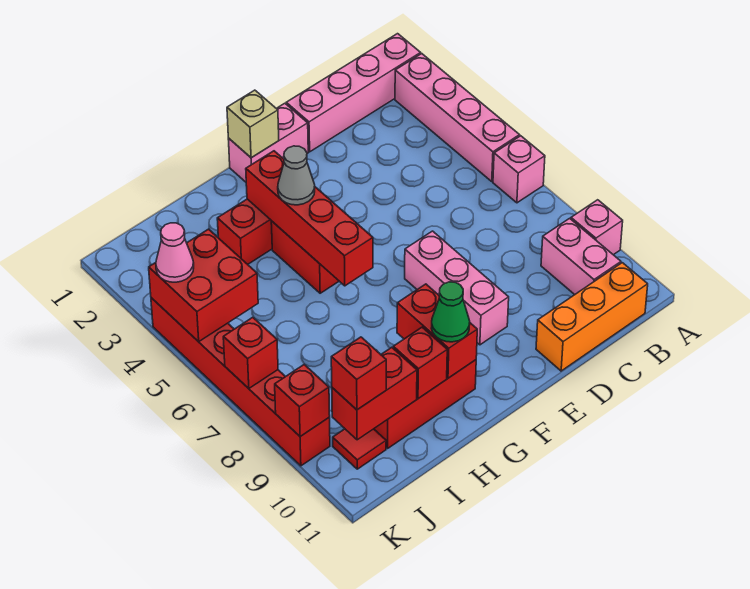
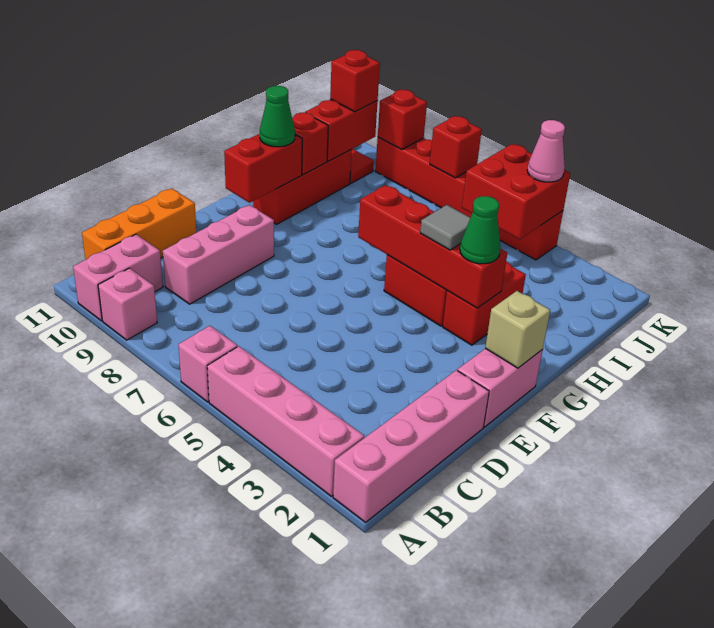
pink 1x2 brick [541,218,621,295] -> pink 1x2 brick turned to [73,234,163,321]
pink 1x3 brick [405,231,509,345] -> pink 1x3 brick turned to [163,205,274,304]
none -> green 1x1 cone [460,196,501,264]
grey 1x1 cone [278,146,315,205] -> grey 1x1 tile [420,205,470,250]
red 1x2 brick [397,284,477,378] -> red 1x2 brick turned to [224,134,302,203]

